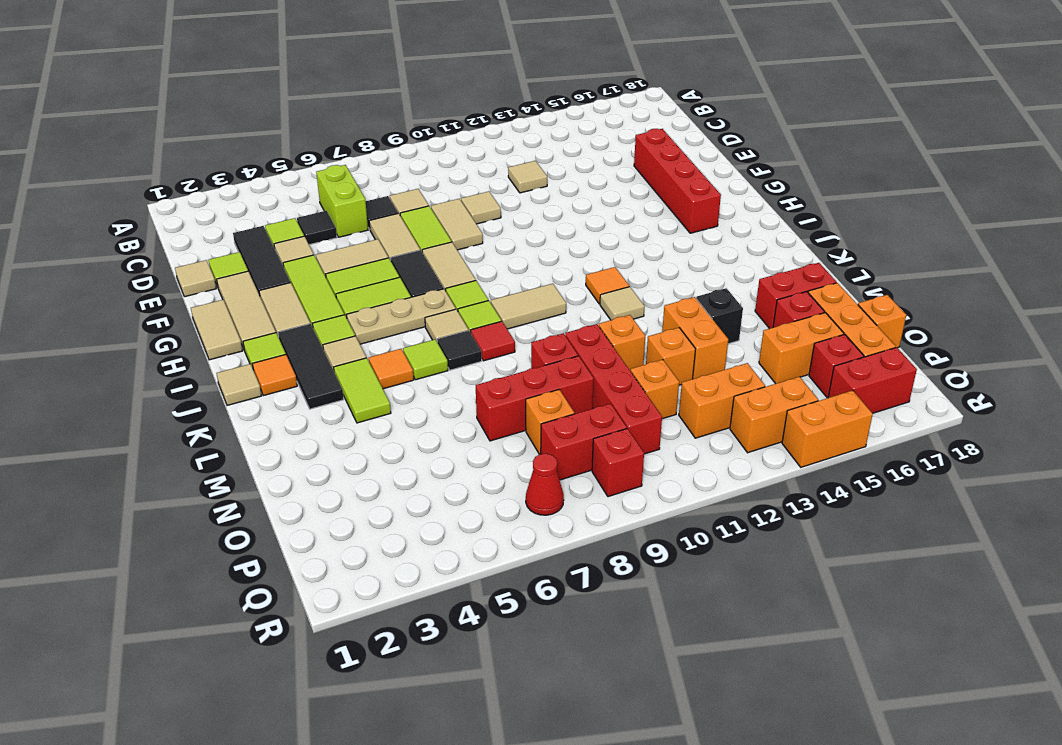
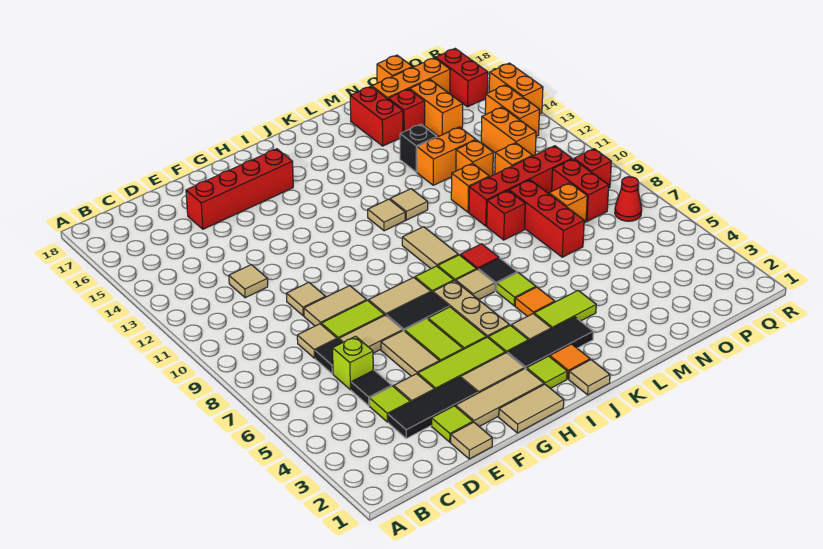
lime 1x2 brick [316,165,368,237] -> lime 1x1 brick [333,336,373,390]
orange 1x1 tile [586,267,629,304] -> tan 1x1 tile [368,199,405,231]
red 1x1 brick [809,334,864,398] -> none

